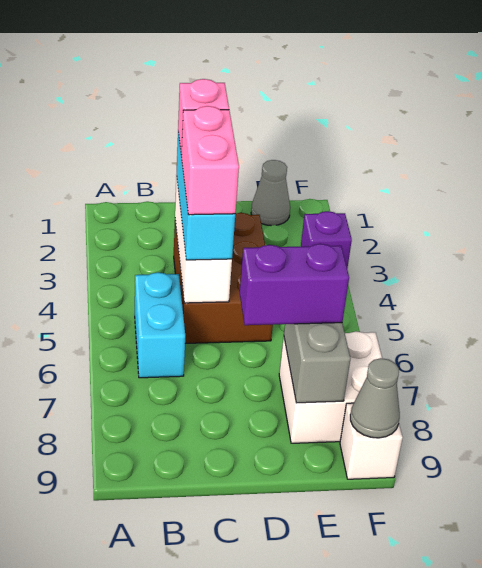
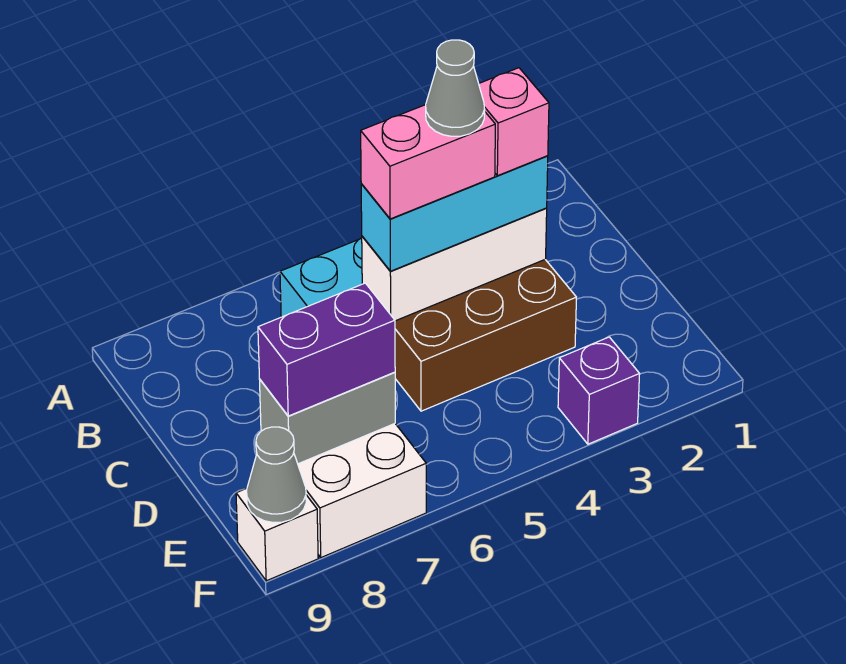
purple 1x2 brick [240,244,349,325] -> purple 1x2 brick turned to [258,283,395,416]
grey 1x1 cone [251,160,290,226] -> grey 1x1 cone moved to [426,40,485,136]

